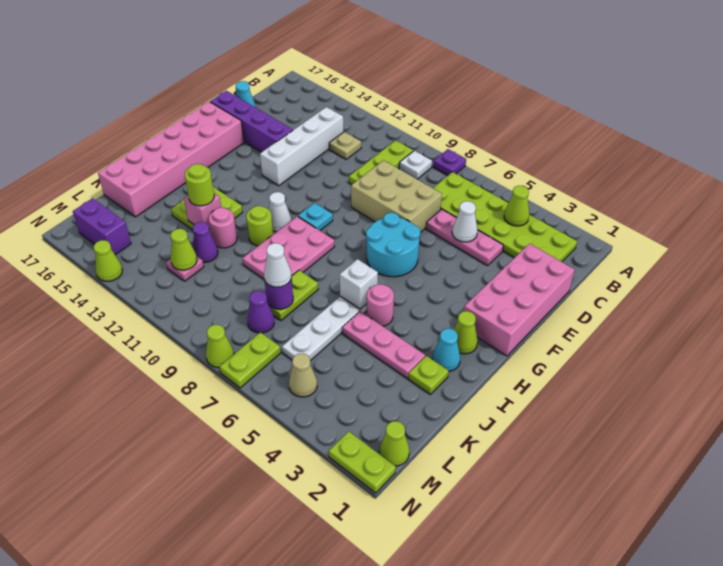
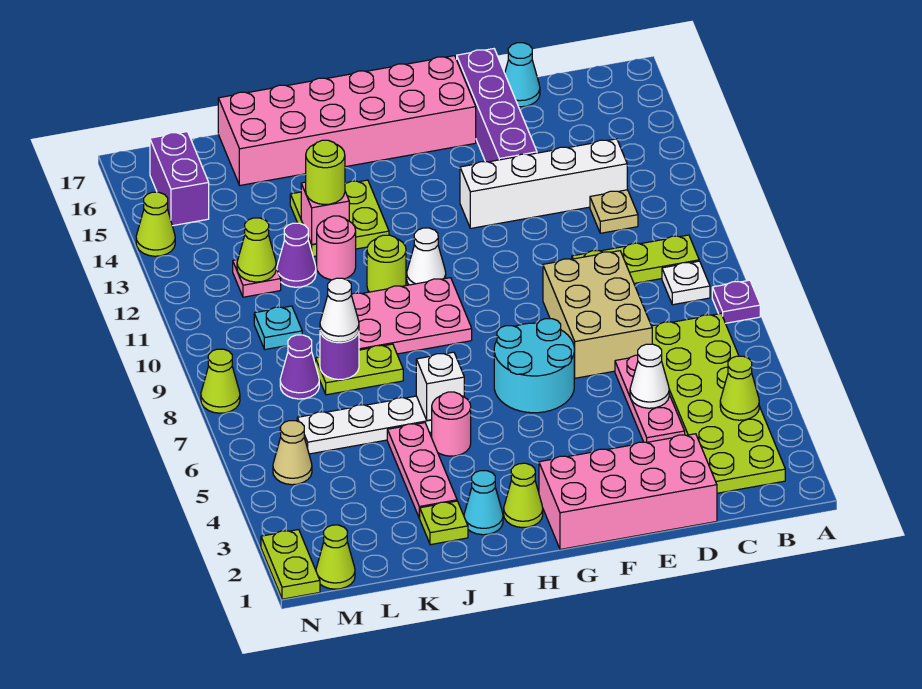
cyan 1x1 plate [298,203,333,231] -> cyan 1x1 plate moved to [254,306,302,349]
lime 1x2 plate [220,332,281,388] -> none

